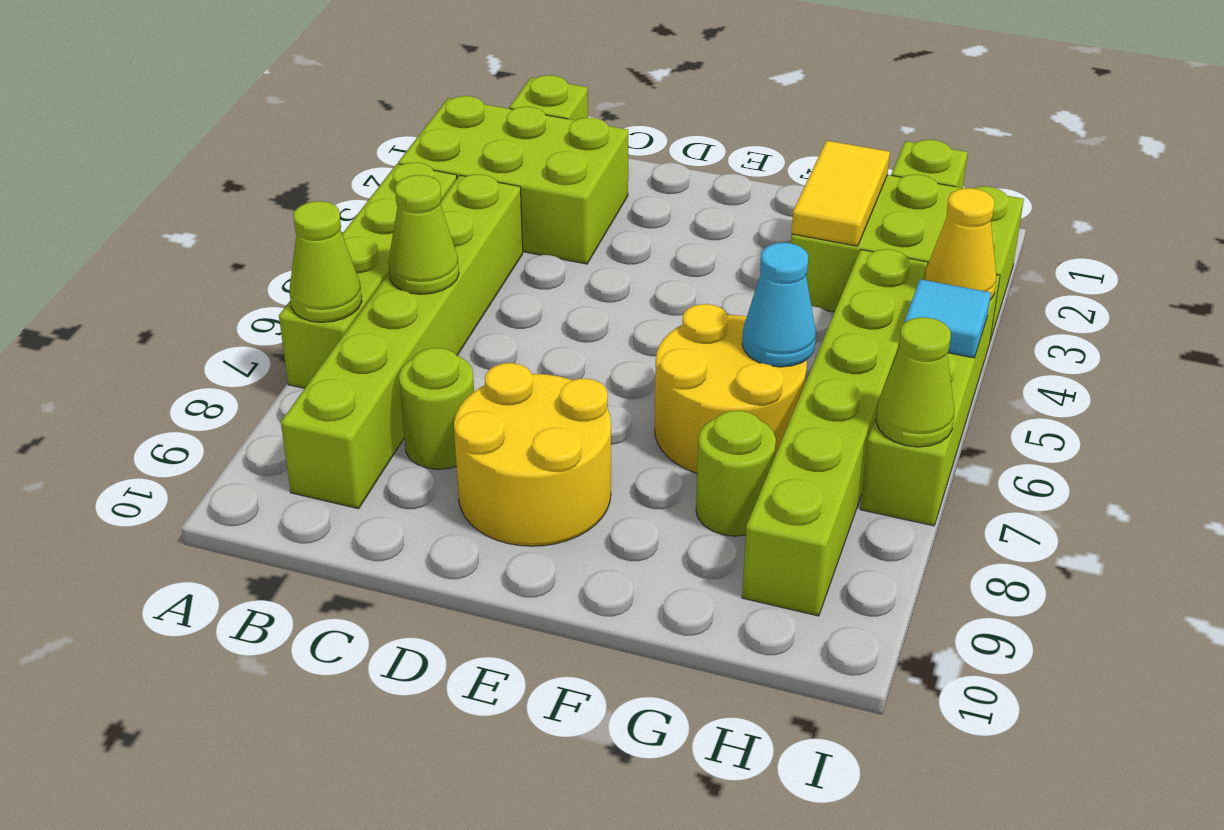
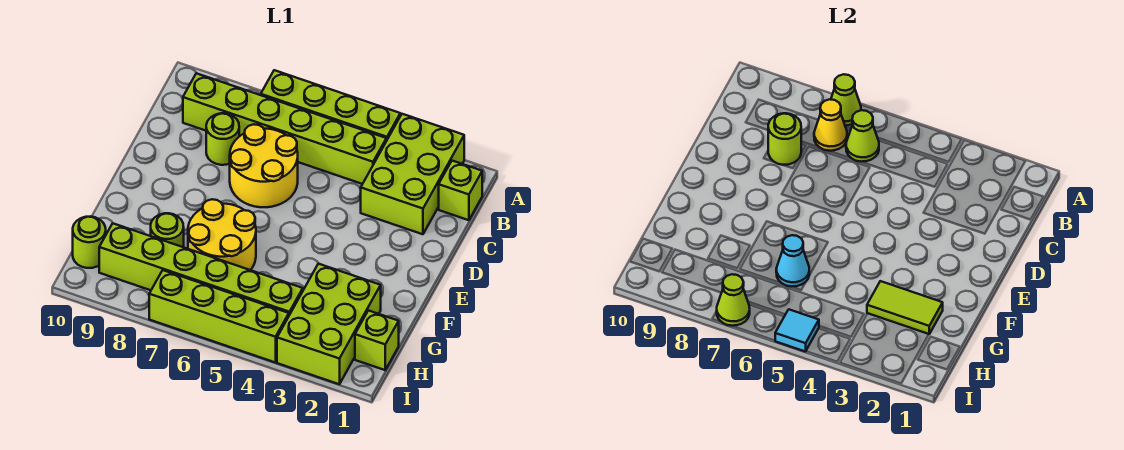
none -> lime 1x1 round brick [768,113,801,165]
yellow 2x2 round brick [454,363,611,546] -> yellow 2x2 round brick moved to [230,124,298,207]
yellow 1x2 tile [792,141,890,246] -> lime 1x2 tile [867,281,943,334]
none -> lime 1x1 round brick [73,216,106,268]
yellow 1x1 cone [925,188,996,300] -> yellow 1x1 cone moved to [814,99,847,151]

